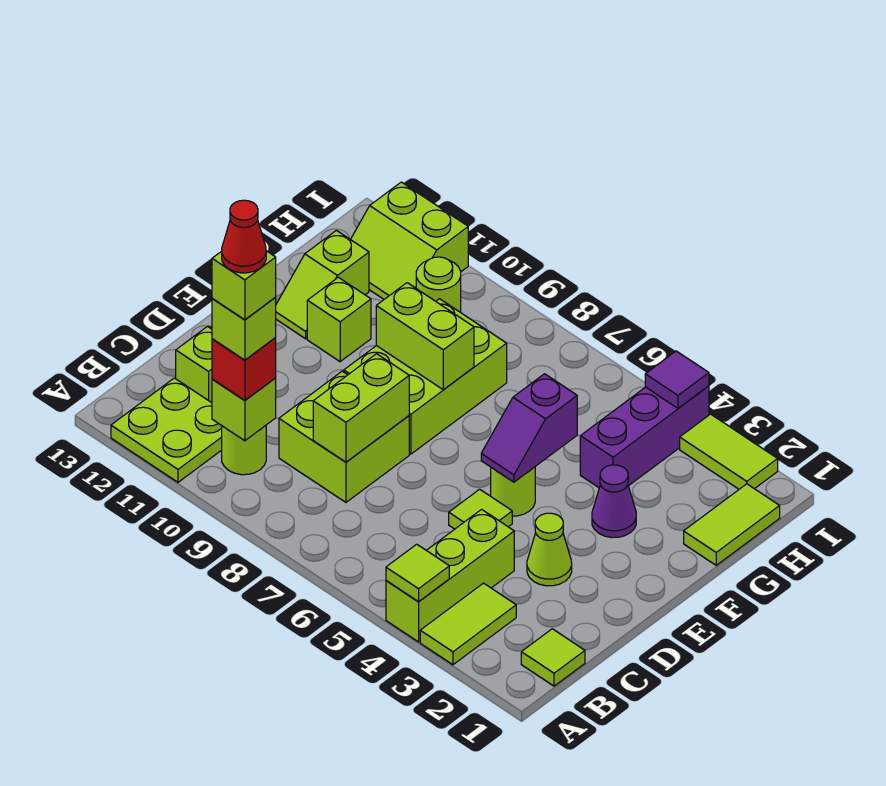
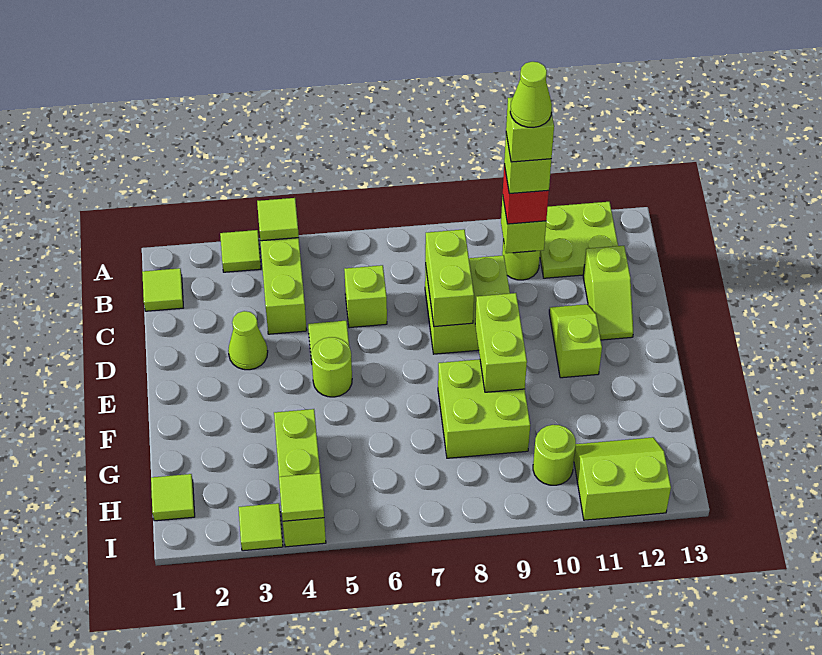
lime 1x2 tile [420,583,516,665] -> lime 1x1 tile [220,230,261,272]
red 1x1 cone [222,200,266,273] -> lime 1x1 cone [510,62,552,128]
purple 1x2 slope [481,374,577,482] -> none
lime 2x3 brick [344,299,507,454] -> lime 2x2 brick [438,359,530,458]
purple 1x1 cone [592,465,636,538] -> none
lime 1x2 brick [376,283,474,389] -> lime 1x2 brick turned to [475,293,527,392]
lime 1x1 brick [307,277,371,362] -> lime 1x1 brick moved to [344,265,387,328]
lime 1x2 slope [276,230,369,339] -> lime 1x2 slope moved to [549,304,602,378]
lime 1x2 tile [684,484,780,565] -> lime 1x1 tile [151,474,195,521]
purple 1x3 brick [580,386,709,488] -> lime 1x3 brick [274,409,326,547]
lime 1x2 tile [680,414,778,489] -> lime 1x1 tile [239,503,283,551]
purple 1x1 tile [645,351,709,408] -> lime 1x1 tile [279,473,324,521]

